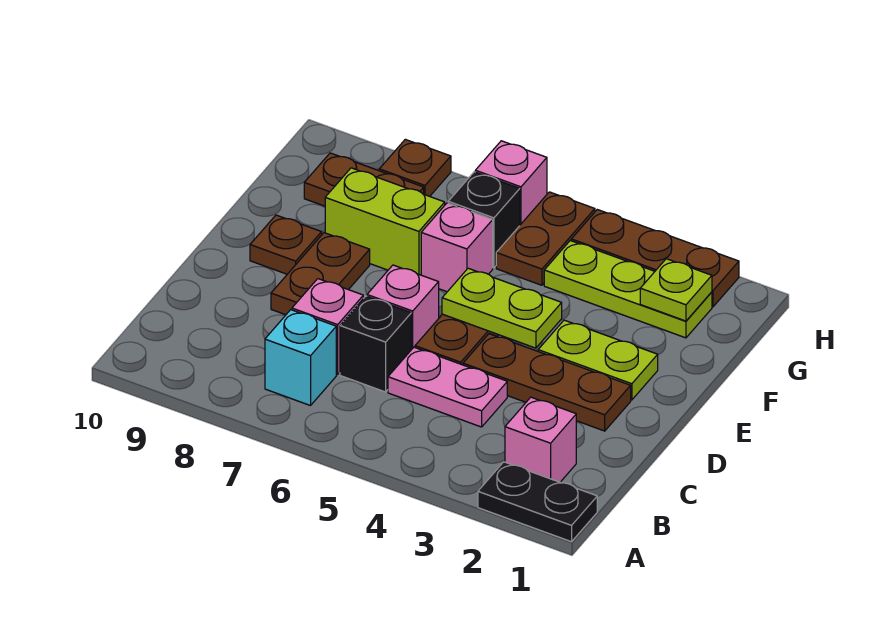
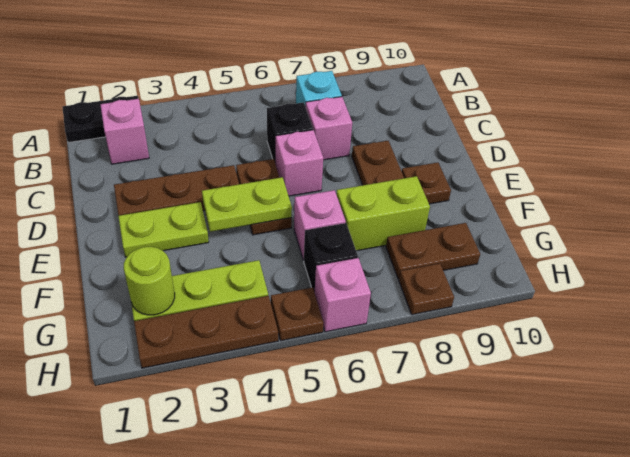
pink 1x2 plate [388,347,507,427] -> none
lime 1x1 plate [640,259,712,321] -> lime 1x1 round brick [124,247,175,315]
brown 1x2 plate [496,192,595,285] -> brown 1x1 plate [271,287,323,341]

